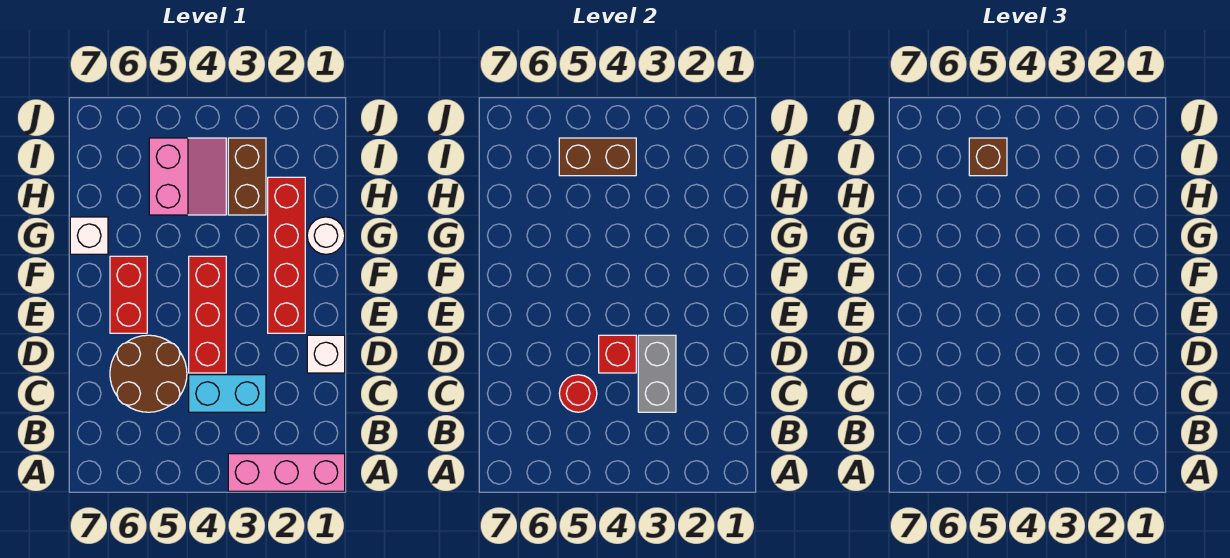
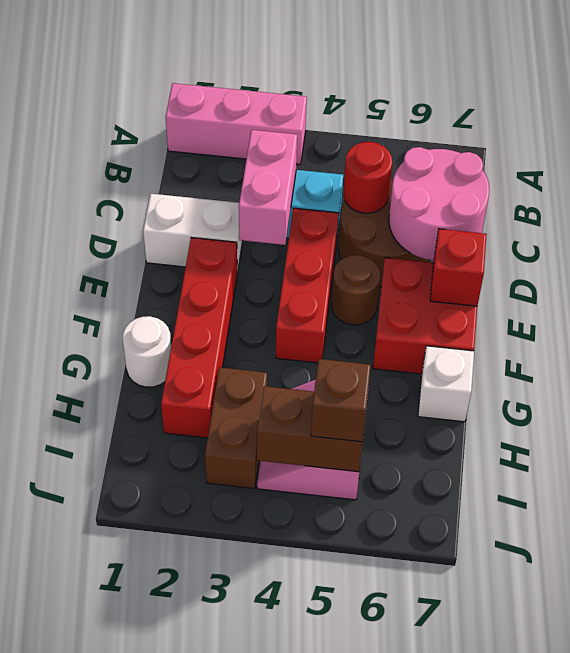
grey 1x2 brick [638,335,676,412] -> pink 1x2 brick [239,130,297,245]
none -> pink 2x2 round brick [389,147,489,260]
white 1x1 brick [307,335,345,373] -> white 1x2 brick [143,194,243,272]
red 1x1 brick [599,335,636,373] -> red 1x1 brick moved to [430,229,487,306]
none -> brown 1x1 round brick [332,255,380,325]
red 1x2 brick [110,256,147,333] -> red 2x2 brick [373,258,477,374]

